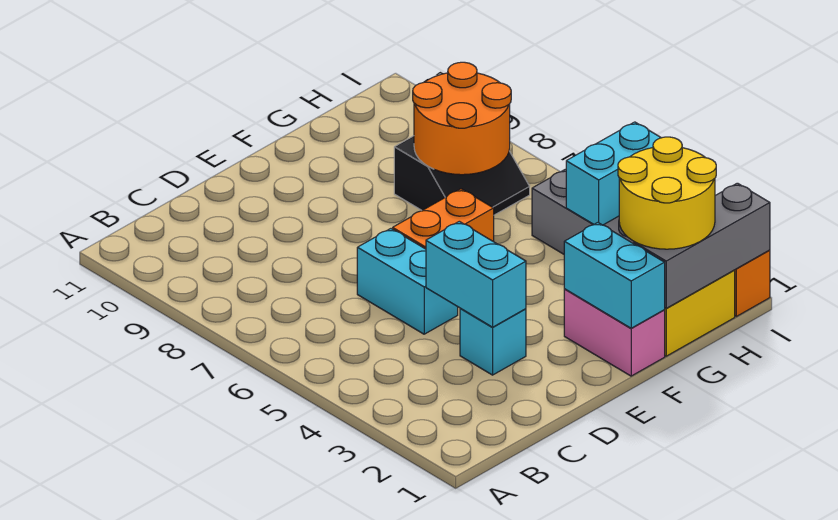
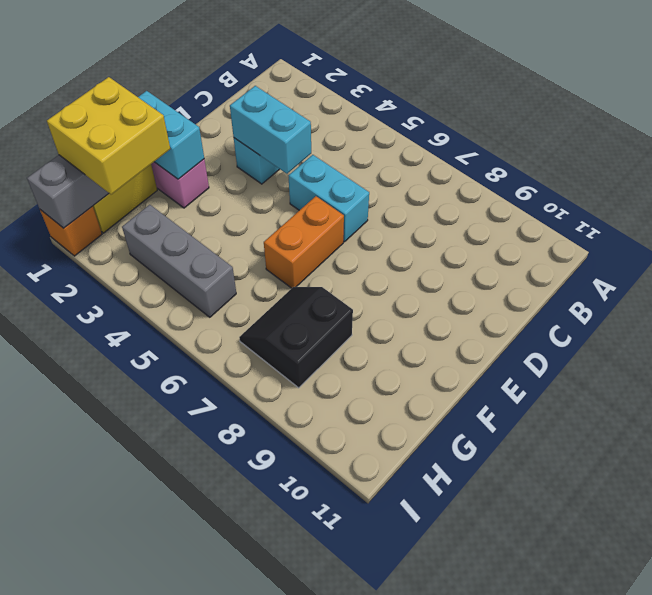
yellow 2x2 round brick [618,137,716,249] -> yellow 2x2 brick [47,77,170,195]
orange 2x2 round brick [413,62,511,175] -> none
cyan 1x2 brick [566,122,661,225] -> none

